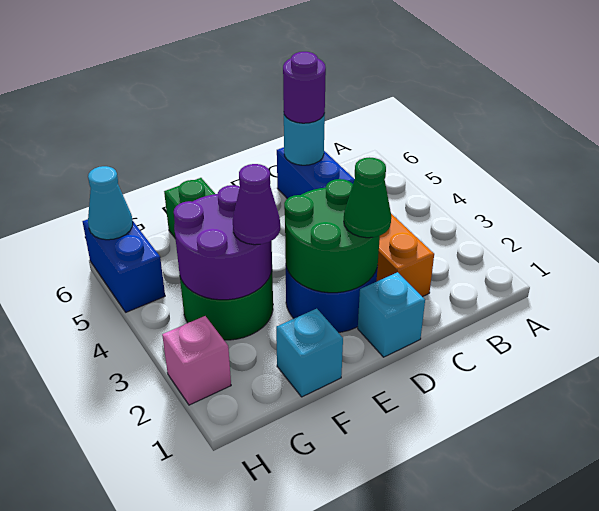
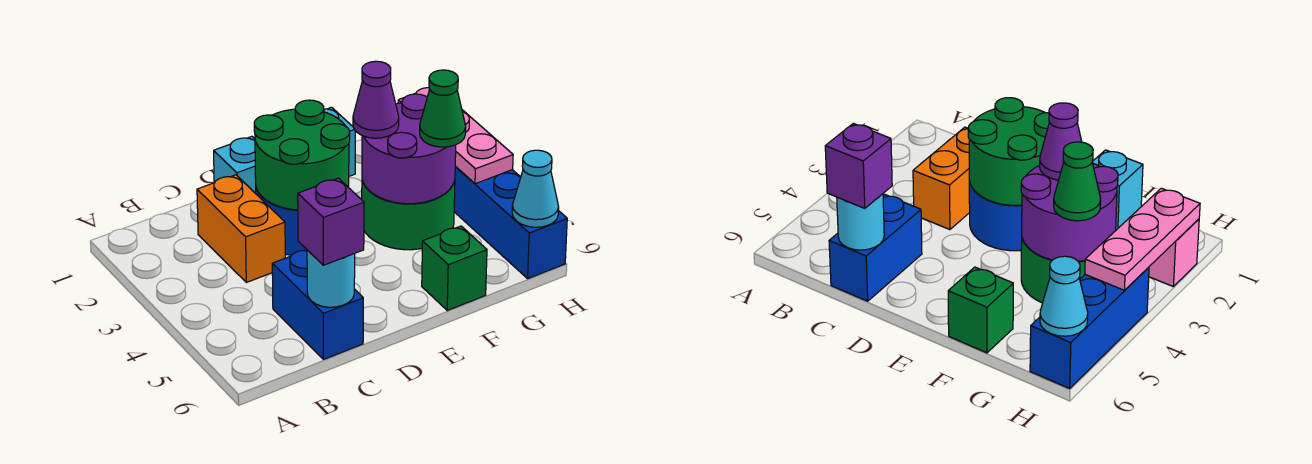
purple 1x1 round brick [283,52,326,123] -> purple 1x1 brick [298,178,364,265]
green 1x1 cone [344,157,391,238] -> green 1x1 cone moved to [420,70,466,147]
none -> pink 1x3 plate [398,88,513,184]
blue 1x2 brick [83,219,165,312] -> blue 1x3 brick [454,167,567,278]

